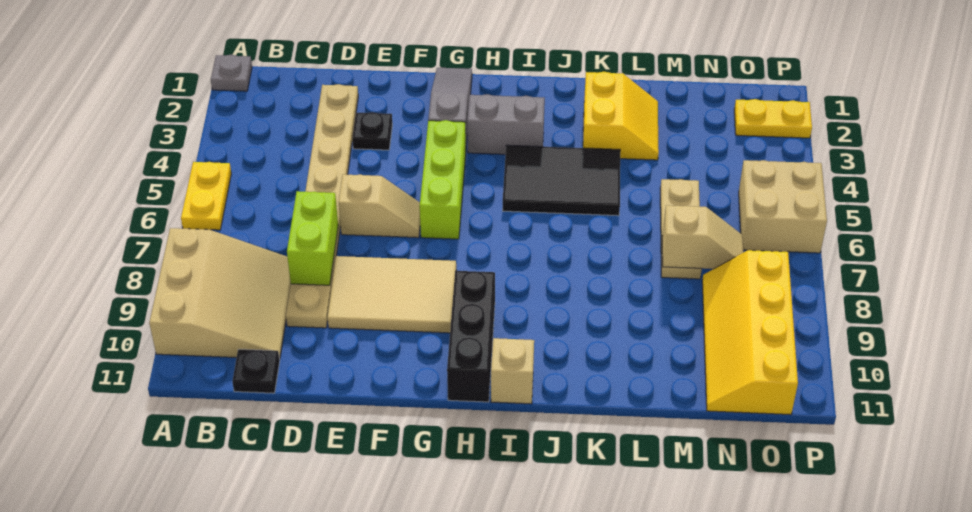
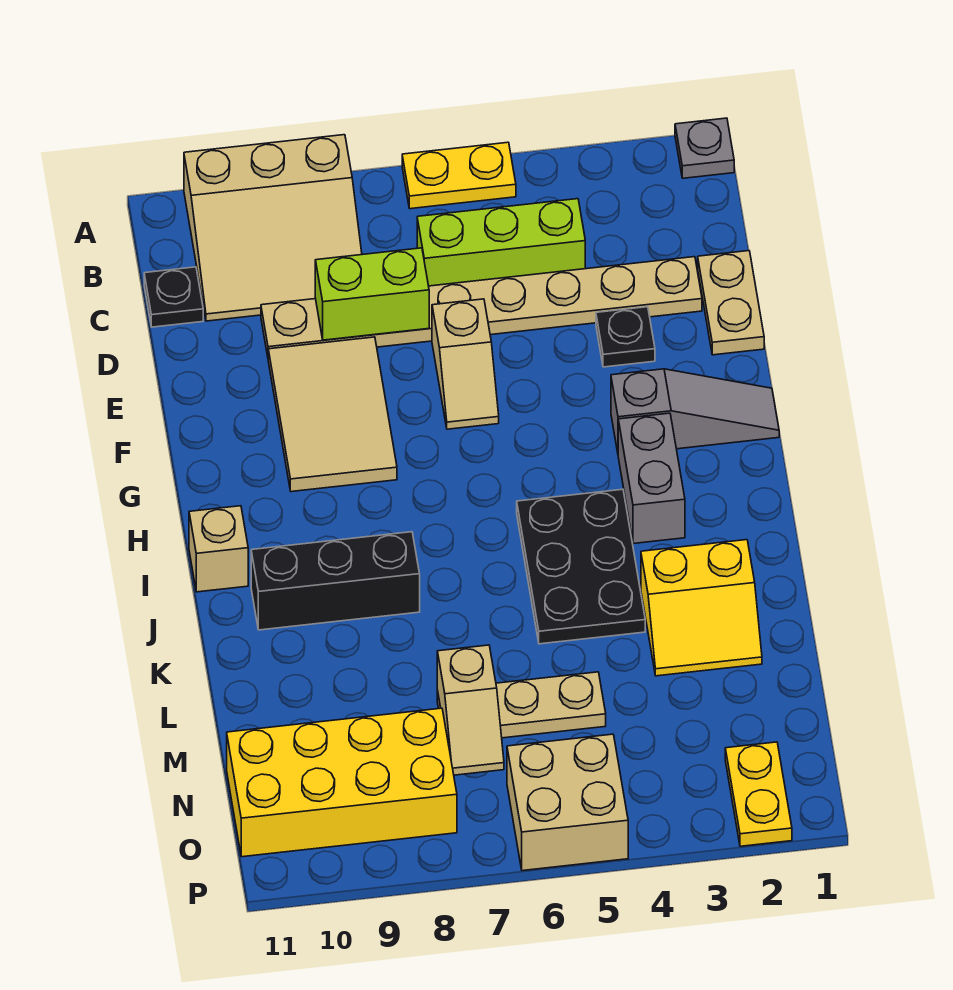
none -> tan 1x2 plate [698,251,764,355]
lime 1x3 brick [420,120,466,239] -> lime 1x3 brick moved to [417,199,585,286]
black 1x3 brick [447,271,495,402] -> black 1x3 brick moved to [251,532,420,630]
black 2x3 tile [503,145,620,216] -> black 2x3 plate [517,489,645,644]
yellow 2x4 slope [702,250,798,415] -> yellow 2x4 brick [227,708,457,857]

